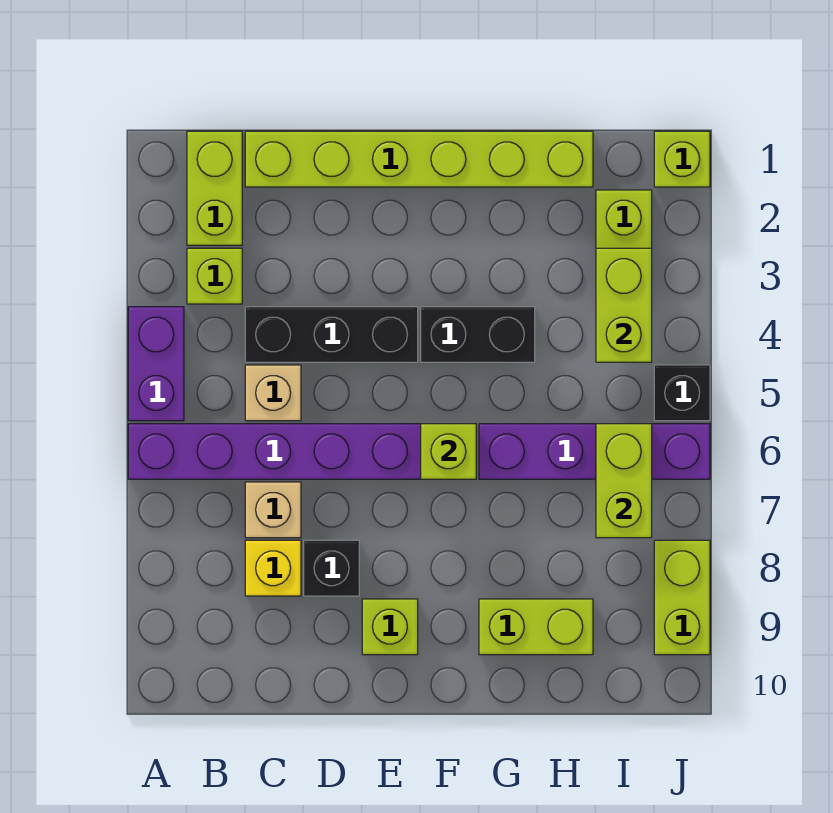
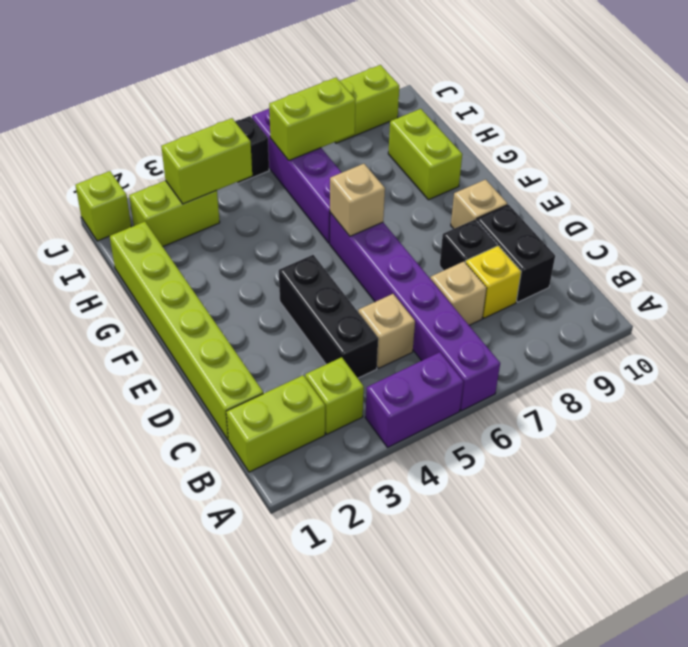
lime 1x1 brick [362,599,418,655] -> tan 1x1 brick [451,180,507,229]
black 1x2 brick [421,307,535,362] -> black 1x2 brick moved to [477,205,555,302]
lime 1x1 brick [421,424,476,479] -> tan 1x1 brick [330,164,385,236]

